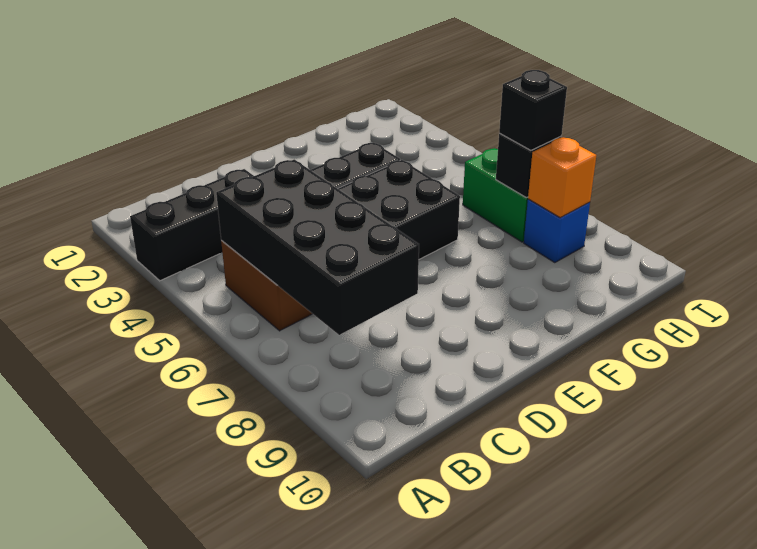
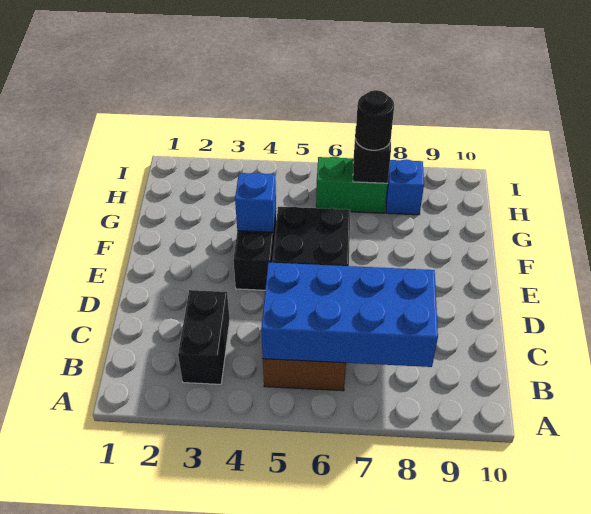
black 1x3 brick [130,169,254,281] -> black 1x2 brick [178,290,230,384]
black 2x4 brick [216,159,419,335] -> blue 2x4 brick [261,263,438,367]
none -> blue 1x1 brick [235,173,276,232]
black 1x1 brick [499,70,567,150] -> black 1x1 round brick [355,90,394,150]
orange 1x1 brick [528,138,596,217] -> none

